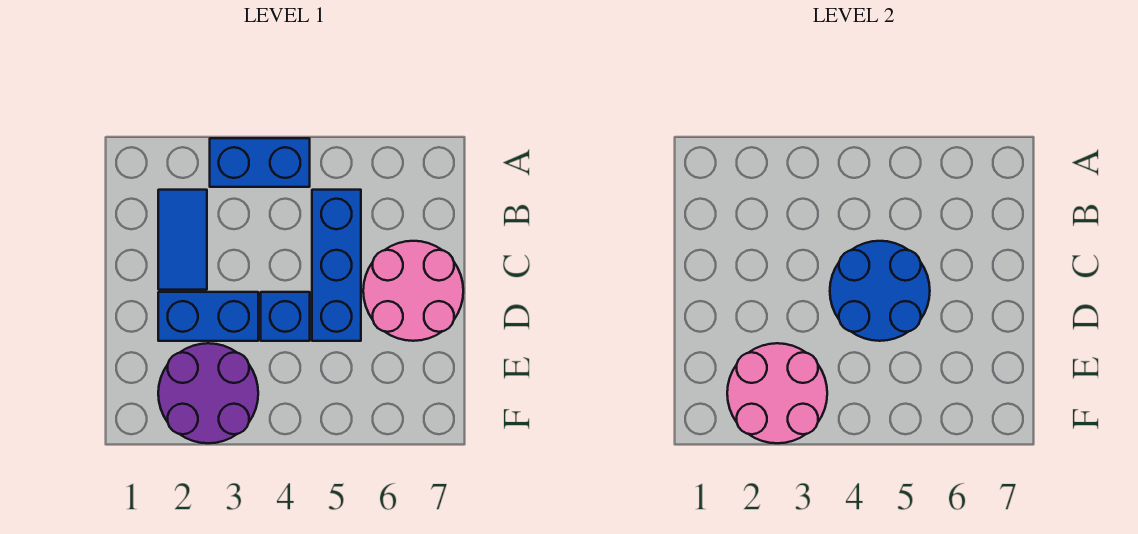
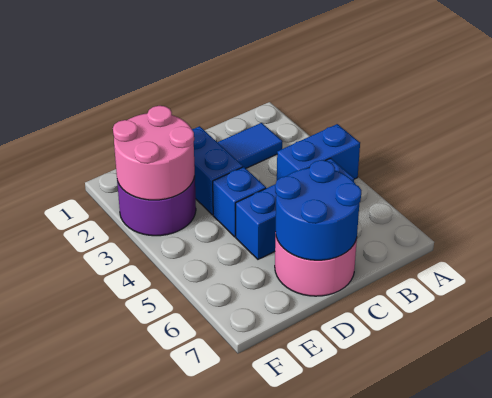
blue 1x2 brick [210,138,310,187] -> blue 1x2 brick turned to [277,124,360,180]
blue 2x2 round brick [830,241,930,341] -> blue 2x2 round brick moved to [275,160,361,260]

